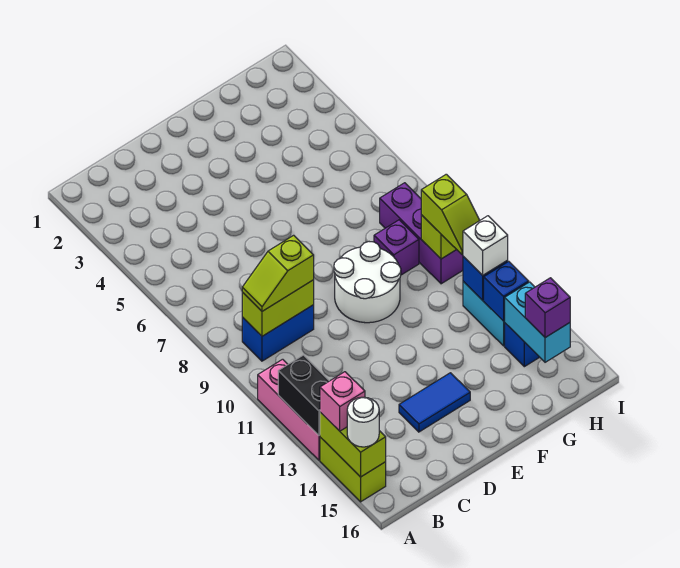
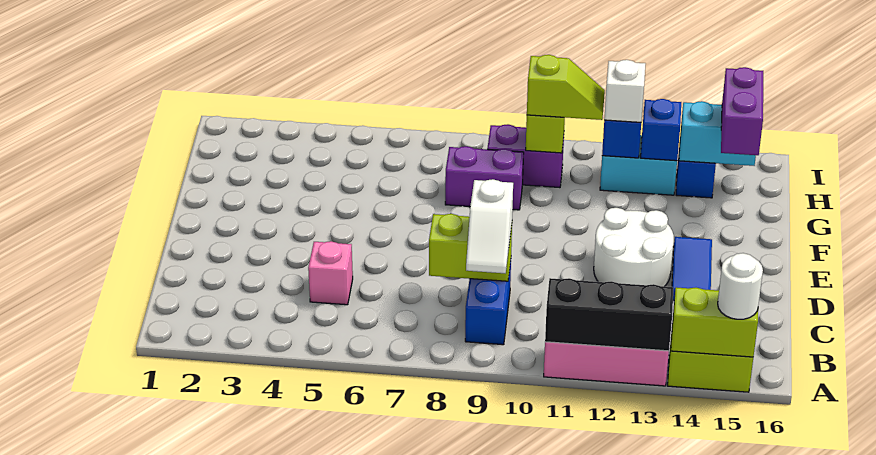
black 1x2 brick [278,355,329,435] -> black 1x3 brick [545,278,673,351]
pink 1x1 brick [320,372,365,431] -> pink 1x1 brick moved to [308,241,353,305]
lime 1x2 brick [242,280,314,336] -> lime 1x2 brick turned to [429,214,512,281]
lime 1x2 slope [242,235,314,311] -> white 1x2 slope [466,179,513,273]
white 2x2 round brick [334,242,401,323] -> white 2x2 round brick moved to [594,208,674,287]
purple 1x1 brick [374,220,419,275] -> purple 1x2 brick [445,146,524,210]
purple 1x3 brick [380,183,463,284] -> purple 1x2 brick [487,124,564,188]
purple 1x1 brick [525,278,570,338] -> purple 1x2 brick [721,67,763,155]

